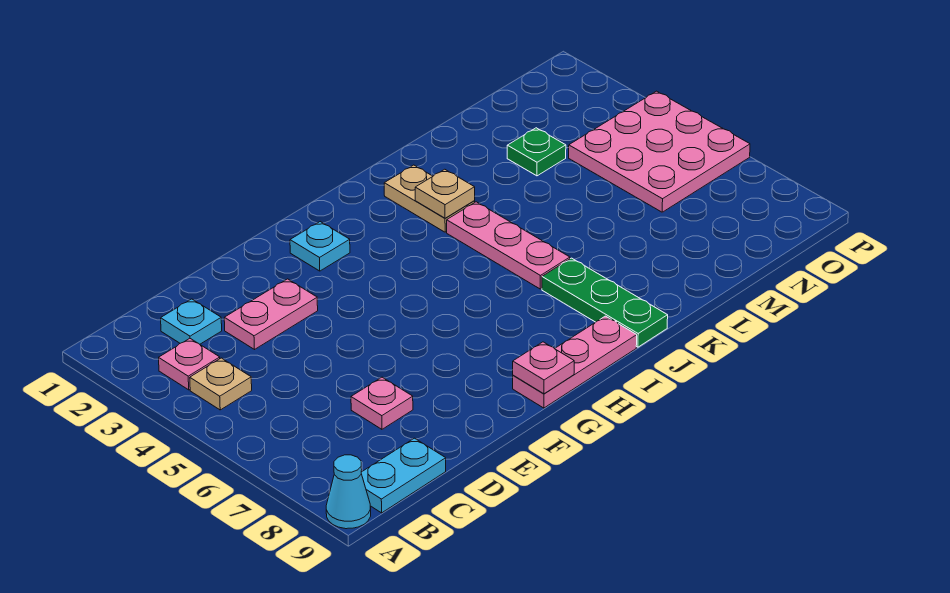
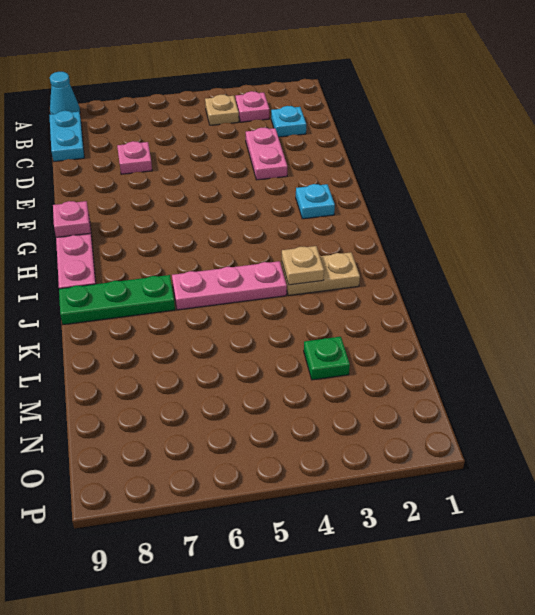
pink 3x3 plate [569,91,750,212] -> none

